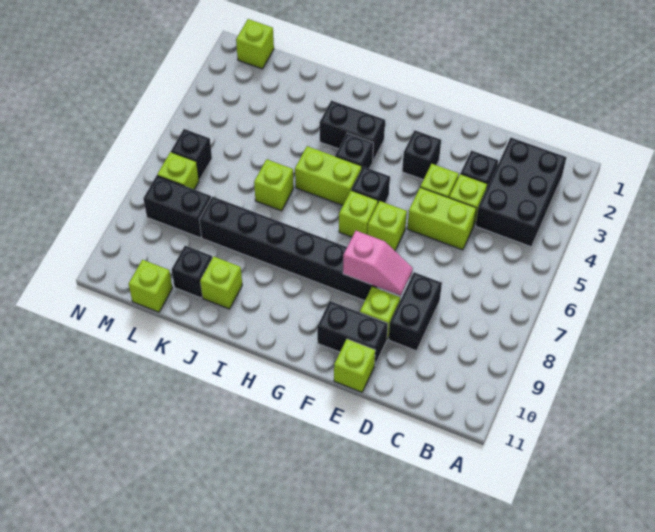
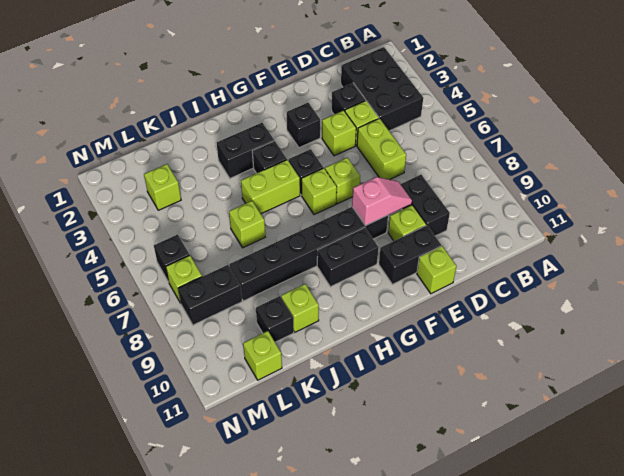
lime 1x2 brick [407,187,476,250] -> lime 1x2 brick turned to [357,118,406,180]
none -> black 1x2 brick [317,228,379,287]
lime 1x1 brick [236,19,274,69] -> lime 1x1 brick moved to [144,164,181,210]

